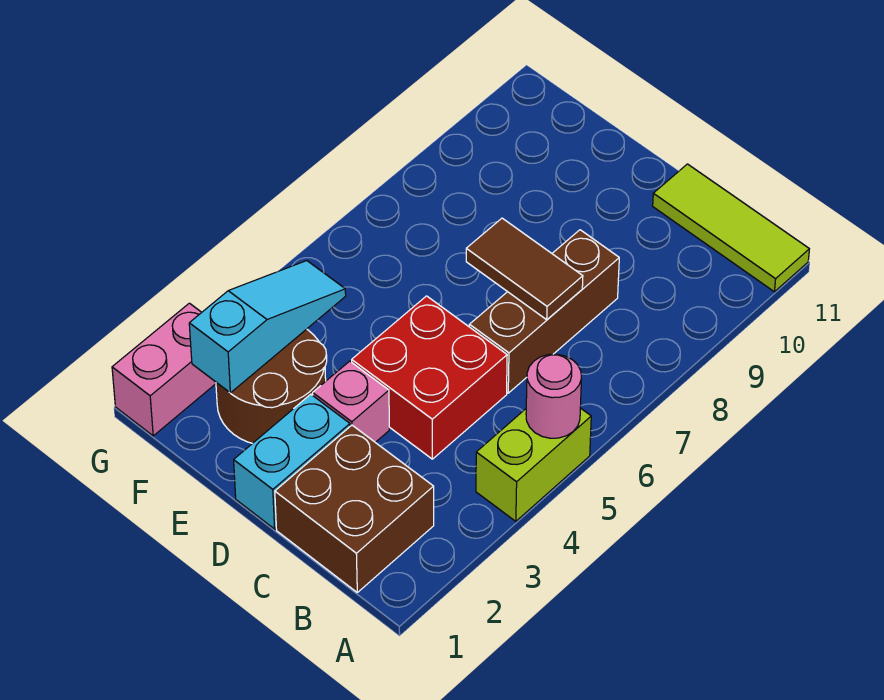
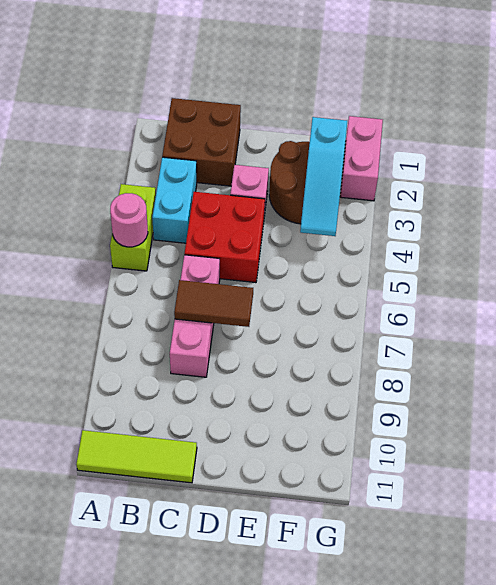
brown 1x3 brick [469,230,619,393] -> pink 1x3 brick [170,255,220,377]
cyan 1x2 brick [234,394,350,529] -> cyan 1x2 brick moved to [152,157,197,243]

